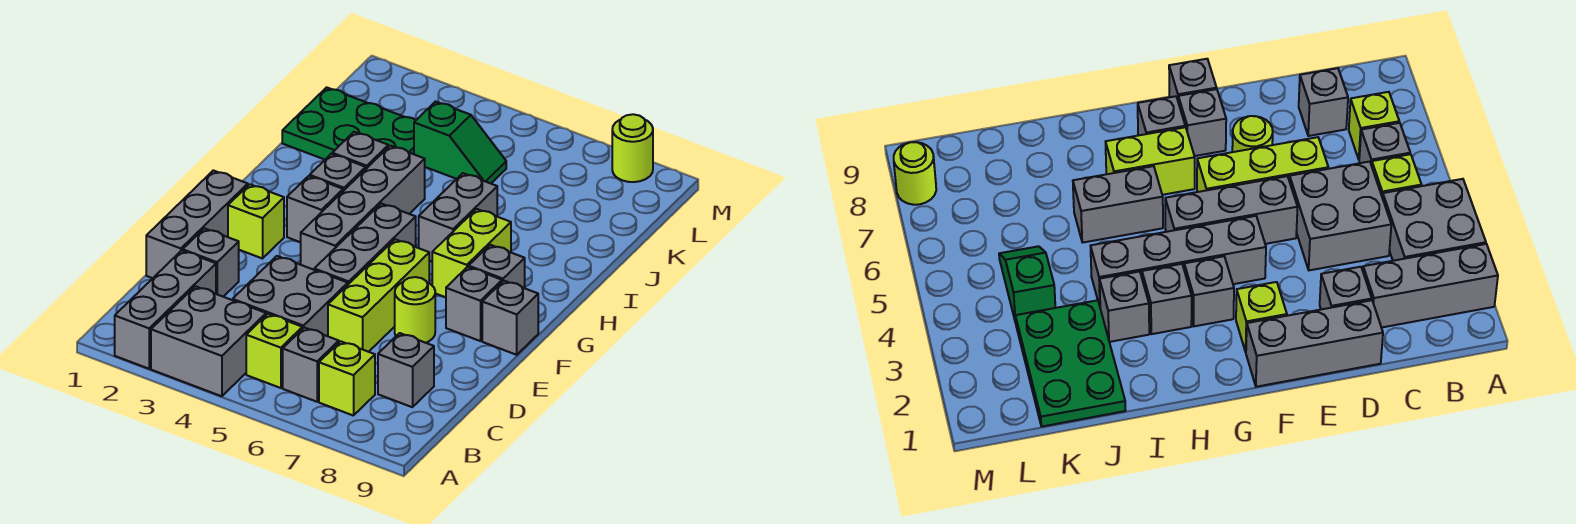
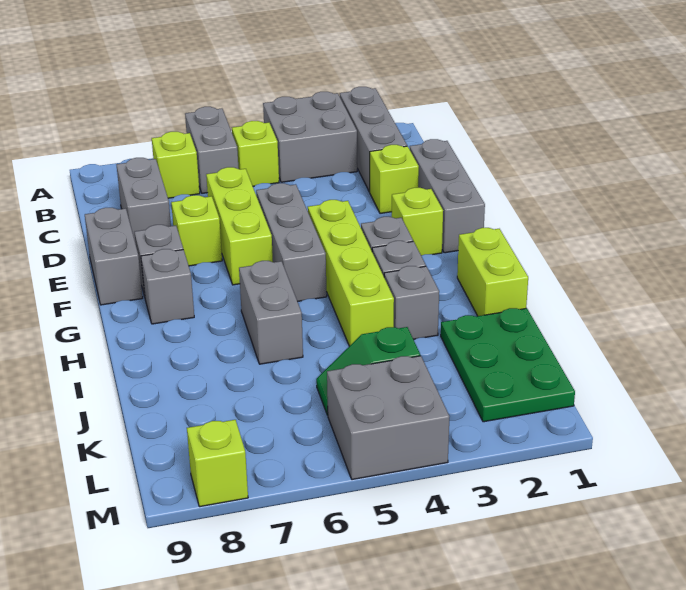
grey 1x1 brick [283,328,339,402] -> grey 1x2 brick [185,107,239,193]
grey 2x2 brick [233,256,348,336] -> grey 2x2 brick moved to [327,356,450,480]
grey 1x1 brick [378,333,434,407] -> grey 1x2 brick [116,158,171,244]
grey 1x1 brick [183,228,239,297] -> lime 1x1 brick [370,145,419,213]
lime 1x1 round brick [395,277,435,343] -> lime 1x1 brick [171,195,222,266]
grey 1x4 brick [300,146,425,270] -> lime 1x4 brick [308,200,394,346]
grey 1x1 brick [482,281,538,355] -> grey 1x2 brick [85,208,143,305]
lime 1x2 brick [432,209,511,297] -> lime 1x2 brick moved to [457,228,528,316]
green 2x3 plate [282,87,416,160] -> green 2x3 plate turned to [441,308,575,422]
lime 1x1 round brick [612,114,653,182] -> lime 1x1 brick [187,420,248,507]

